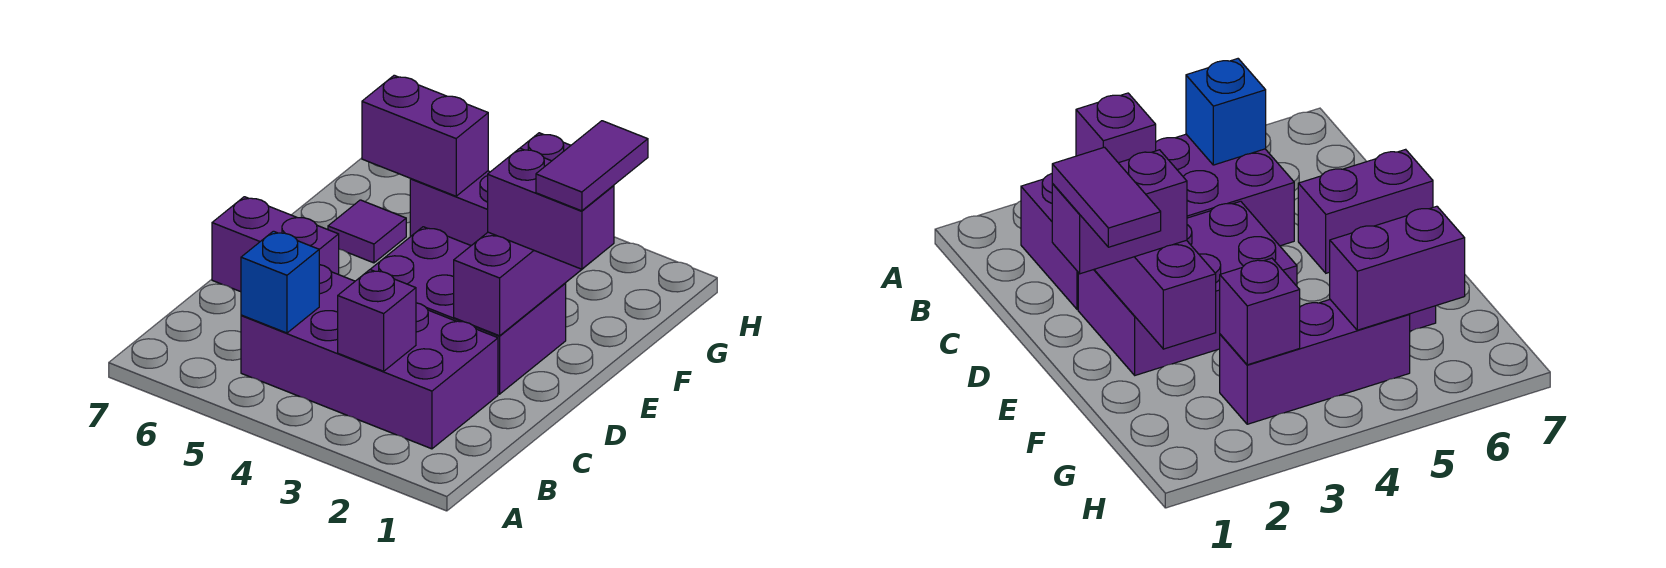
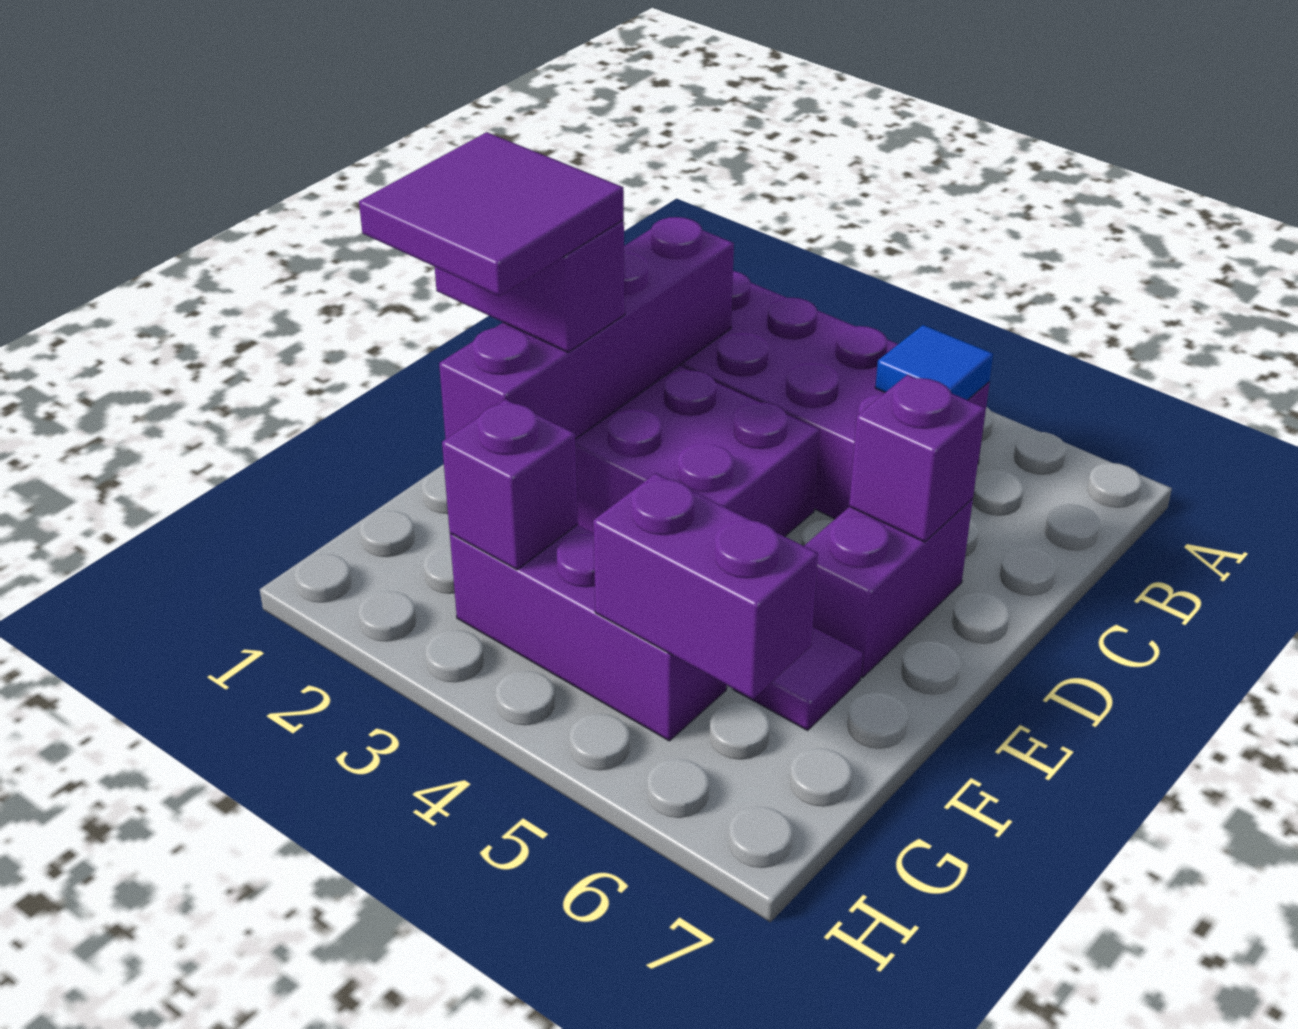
purple 1x1 brick [338,270,416,371] -> purple 1x1 brick moved to [849,375,985,542]
blue 1x1 brick [241,231,319,333] -> blue 1x1 tile [875,325,993,400]
purple 1x3 brick [454,232,582,336] -> purple 1x4 brick [439,217,734,439]
purple 1x2 brick [212,197,339,292] -> purple 1x2 brick turned to [804,499,973,677]
purple 1x2 tile [536,121,648,211] -> purple 2x2 tile [359,132,624,296]

